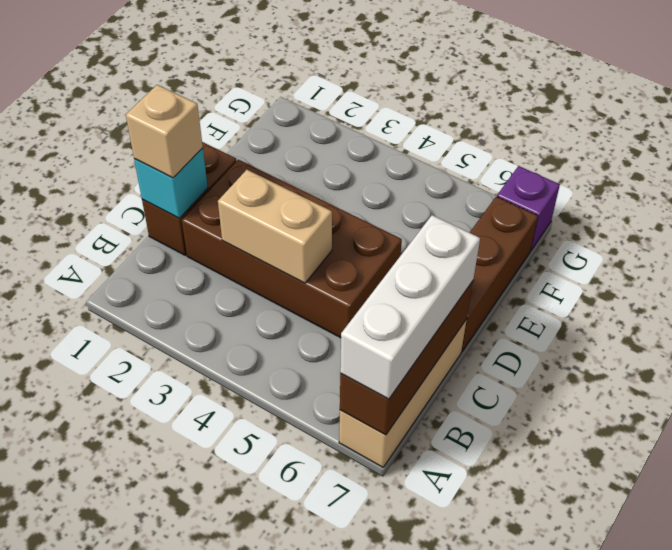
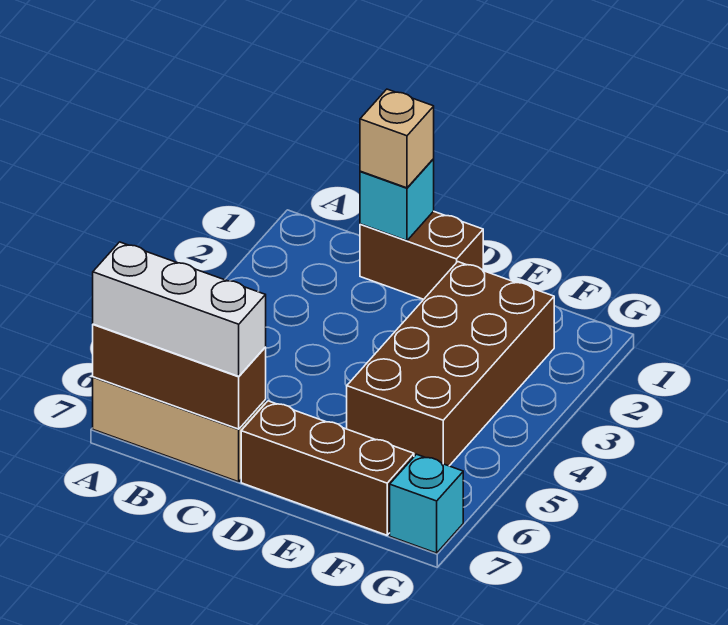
brown 2x4 brick [182,160,402,338] -> brown 2x4 brick moved to [347,262,554,466]
tan 1x2 brick [218,170,332,283] -> none
purple 1x1 brick [497,166,560,251] -> cyan 1x1 brick [390,454,463,553]

